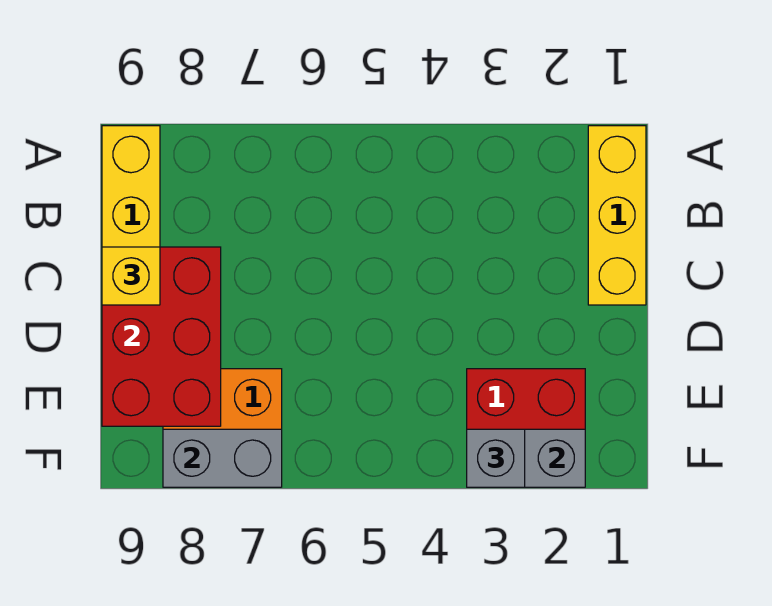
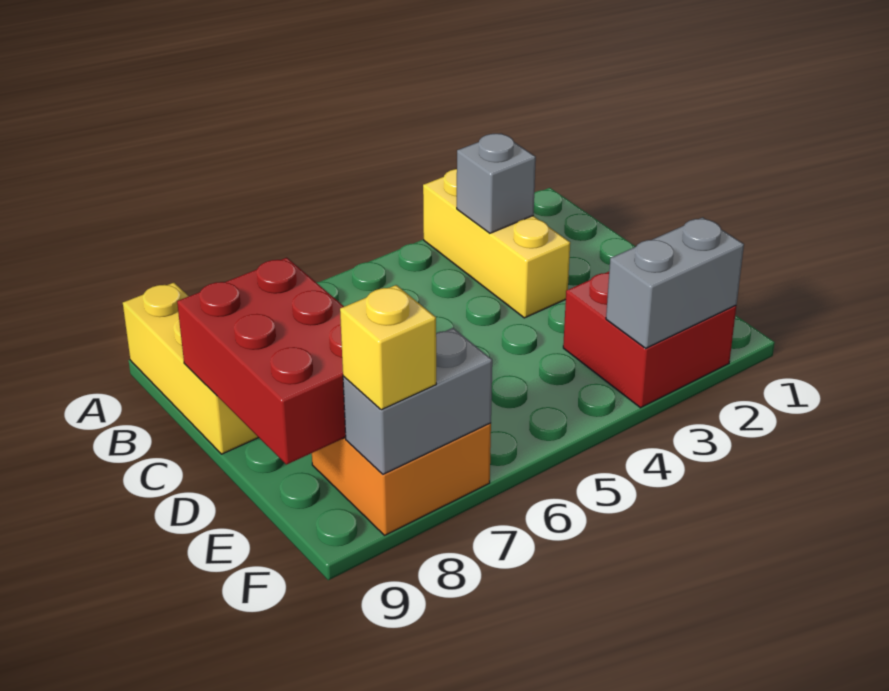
yellow 1x3 brick [588,126,646,305] -> yellow 1x3 brick moved to [423,169,570,318]
yellow 1x1 brick [102,247,160,305] -> yellow 1x1 brick moved to [340,285,436,410]
grey 1x1 brick [467,429,525,487] -> grey 1x1 brick moved to [457,133,536,233]

